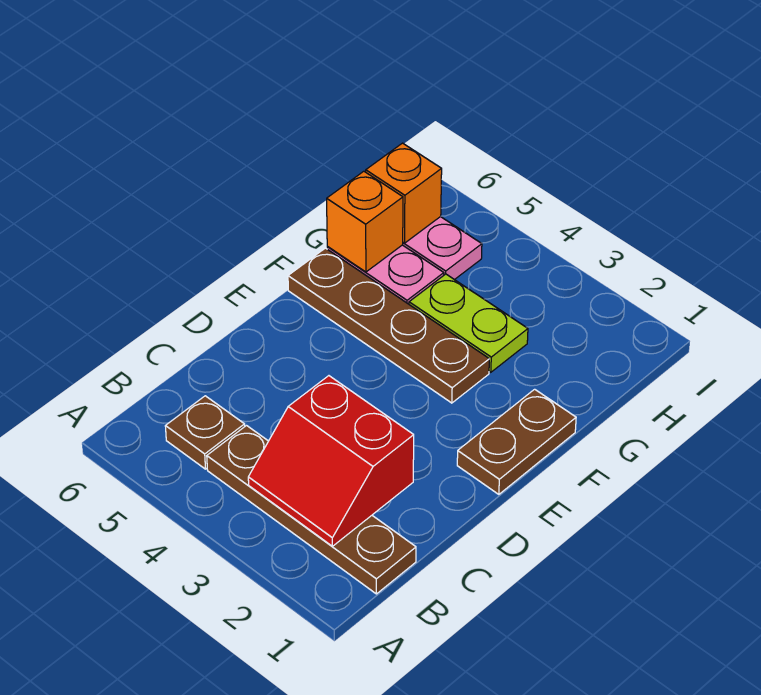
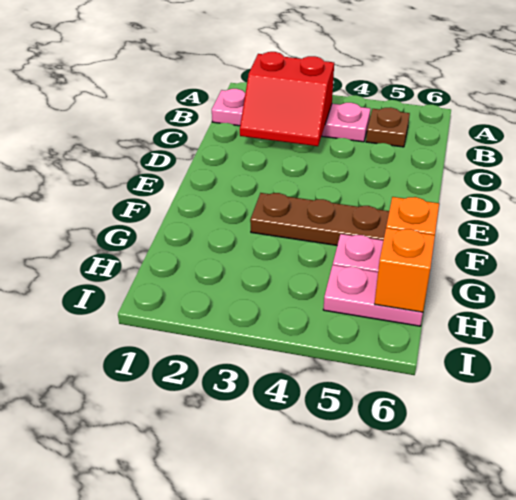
brown 1x4 plate [207,426,416,594] -> pink 1x4 plate [212,89,370,142]
red 2x2 slope [248,376,414,546] -> red 2x2 slope turned to [240,52,334,146]
brown 1x2 plate [457,389,576,494] -> none
lime 1x2 plate [409,274,528,372] -> none

